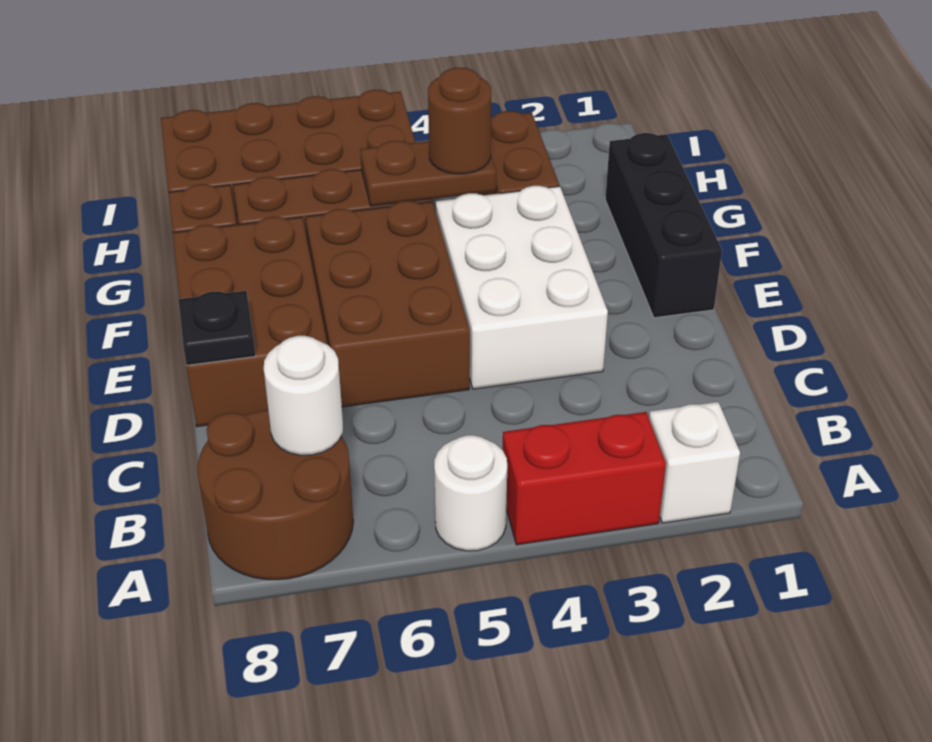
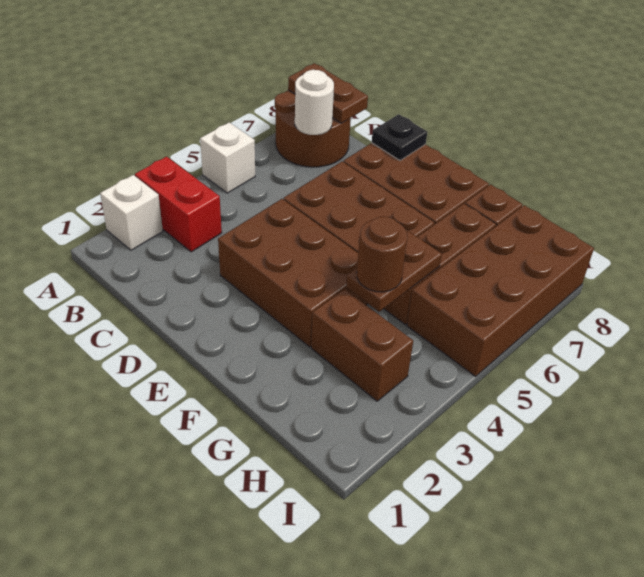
red 1x2 brick [503,412,666,545] -> red 1x2 brick turned to [135,157,222,252]
white 1x1 round brick [434,435,507,551] -> white 1x1 brick [200,122,255,193]
none -> brown 1x2 plate [288,63,368,123]
white 2x3 brick [436,186,608,389] -> brown 2x3 brick [218,199,368,347]
black 1x3 brick [605,133,722,318] -> none

